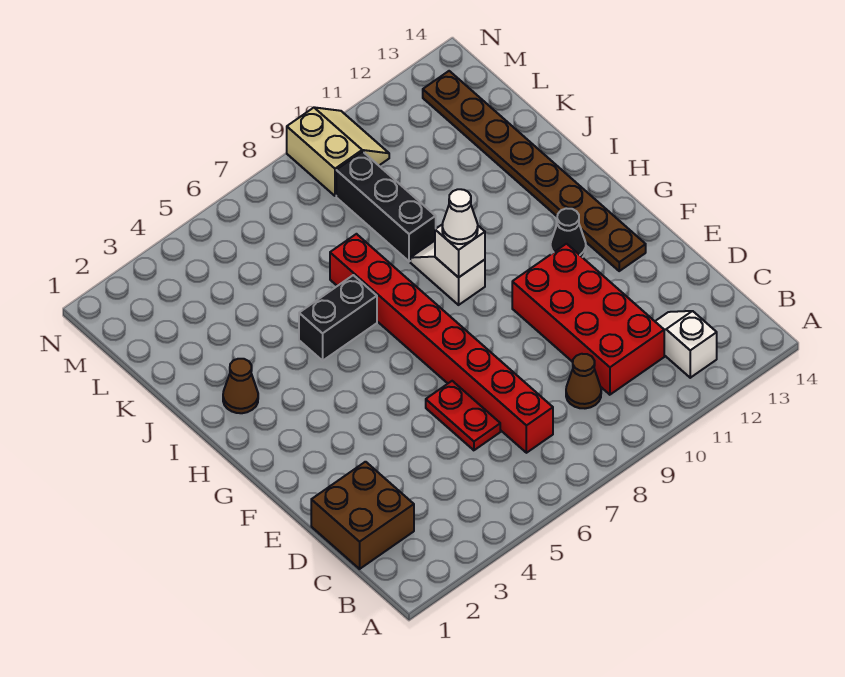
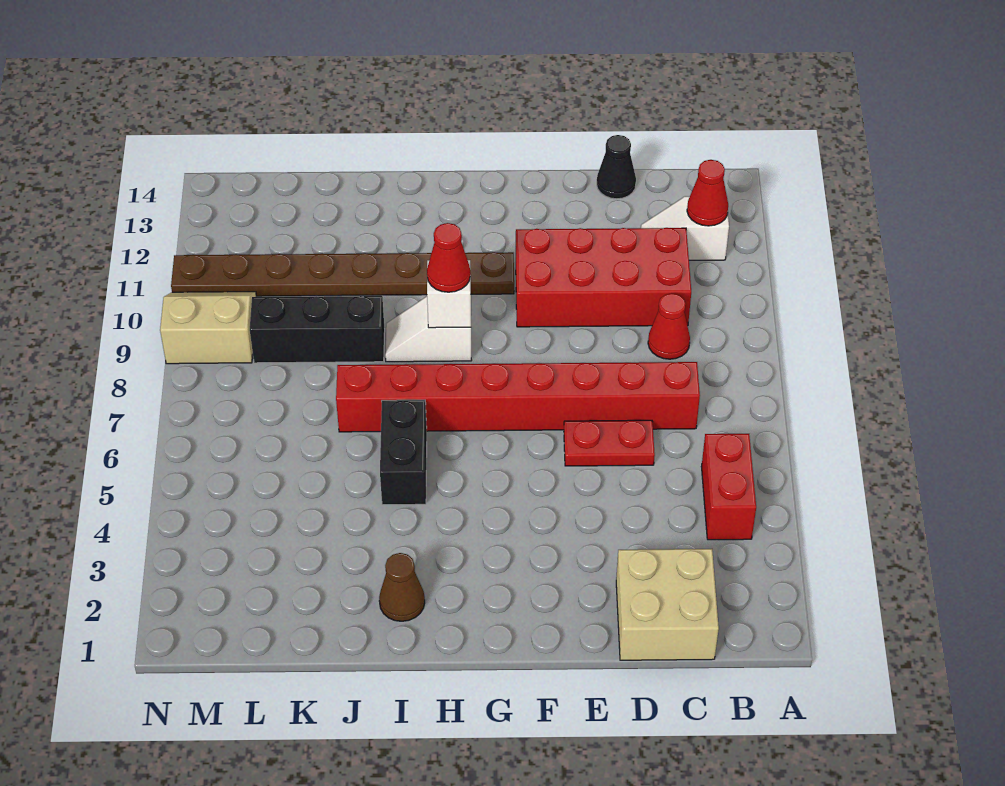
none -> red 1x2 brick [701,434,756,540]
none -> red 1x1 cone [687,160,728,226]
brown 2x2 brick [311,462,414,569] -> tan 2x2 brick [616,549,719,660]
brown 1x1 cone [566,354,601,408] -> red 1x1 cone [648,293,690,359]
brown 1x8 plate [423,71,646,271] -> brown 1x8 plate moved to [171,252,514,296]
black 1x1 cone [551,208,586,257] -> black 1x1 cone moved to [597,135,636,199]
white 1x1 cone [442,189,478,244] -> red 1x1 cone [427,223,470,292]

